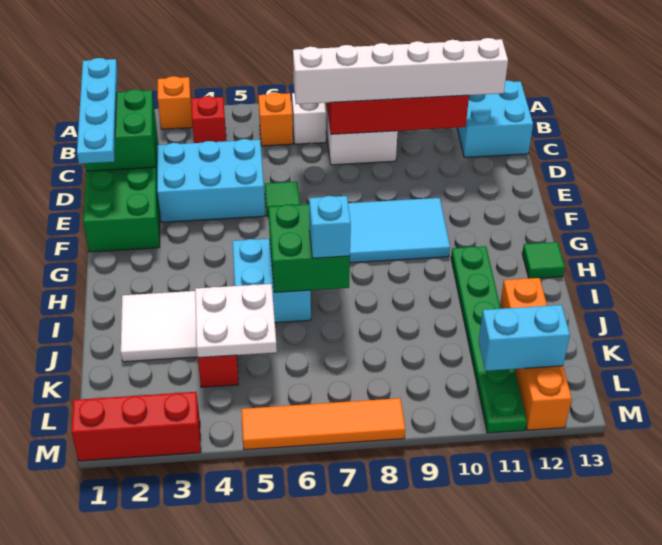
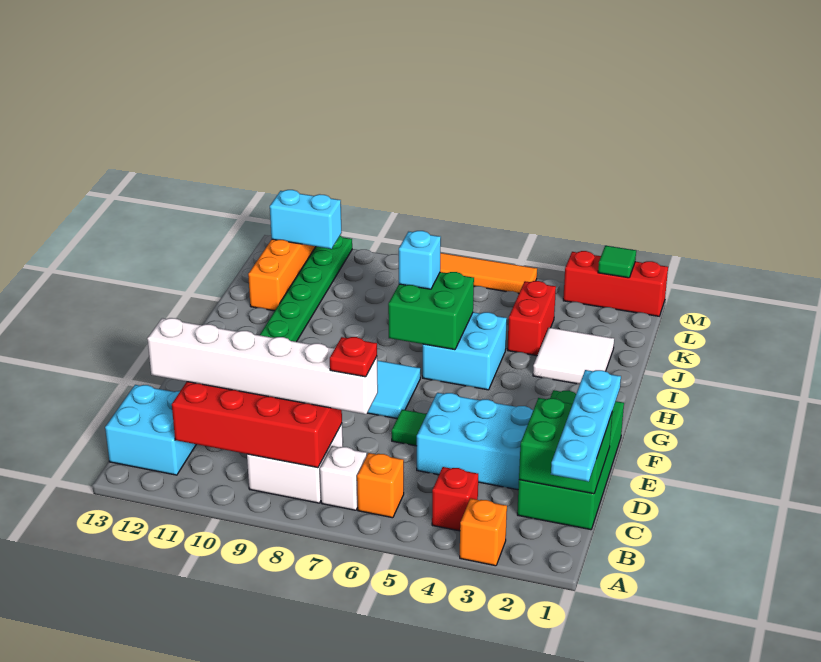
none -> red 1x1 plate [330,337,377,377]
green 1x1 tile [522,242,565,278] -> green 1x1 tile moved to [598,246,636,278]
white 2x2 plate [195,284,277,358] -> none

